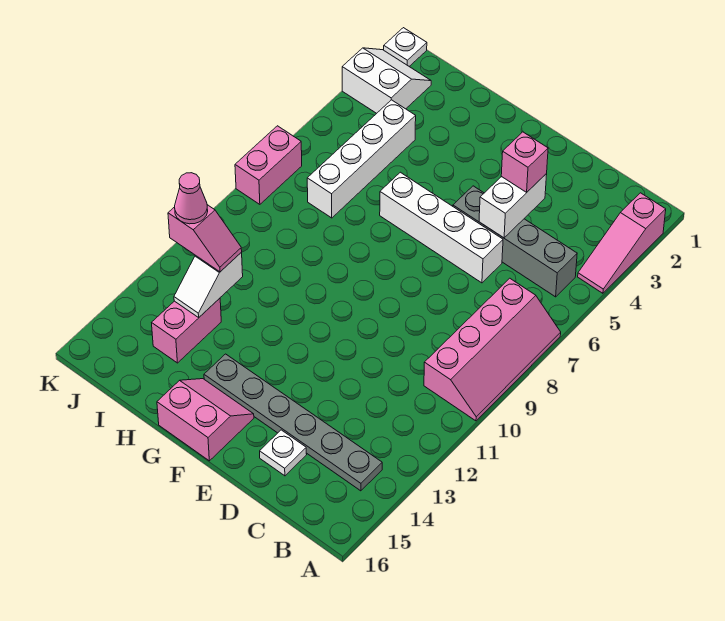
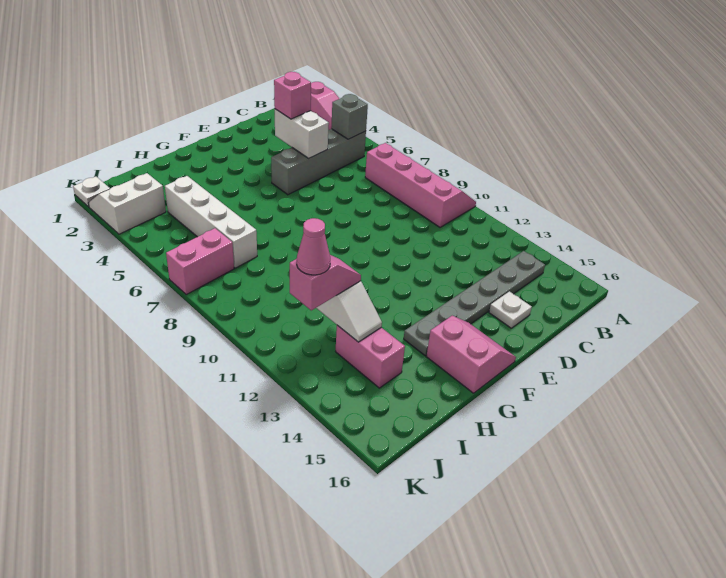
none -> grey 1x1 brick [331,94,368,139]
white 1x4 brick [380,172,503,283] -> none
pink 2x2 slope [157,379,254,461] -> pink 2x2 slope turned to [426,316,516,393]
pink 1x2 brick [235,126,302,204] -> pink 1x2 brick turned to [166,228,234,294]

